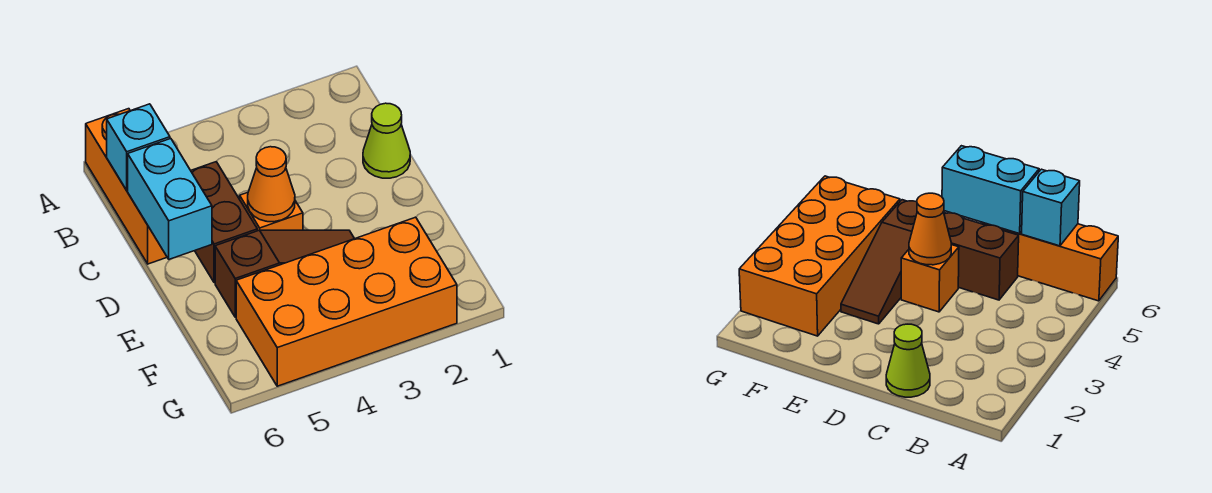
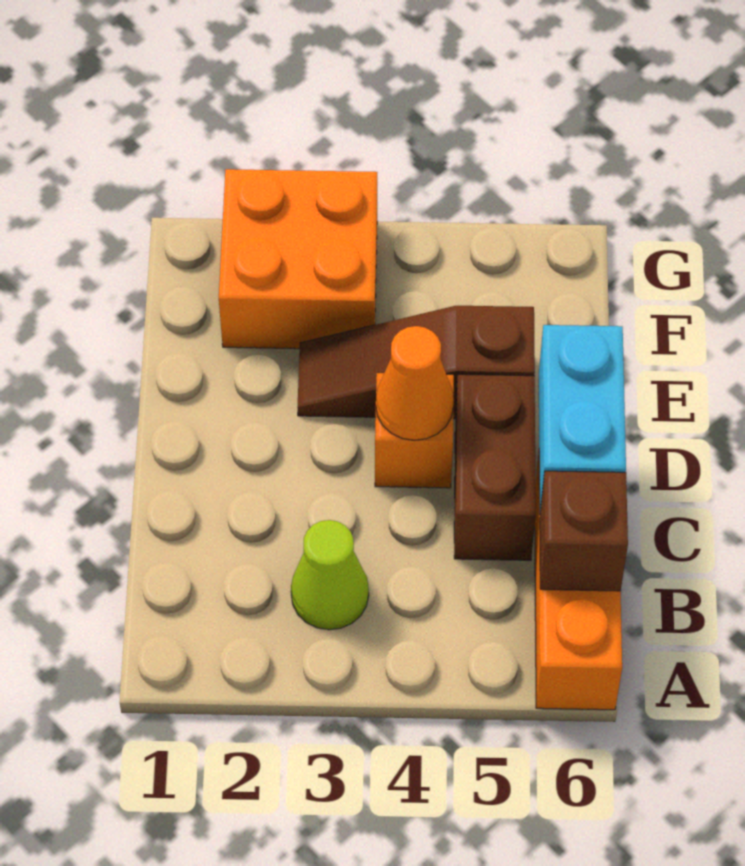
cyan 1x1 brick [107,104,170,190] -> brown 1x1 brick [540,471,628,591]
lime 1x1 cone [363,103,410,178] -> lime 1x1 cone moved to [291,520,369,630]
orange 2x4 brick [236,217,457,386] -> orange 2x2 brick [219,169,377,349]

